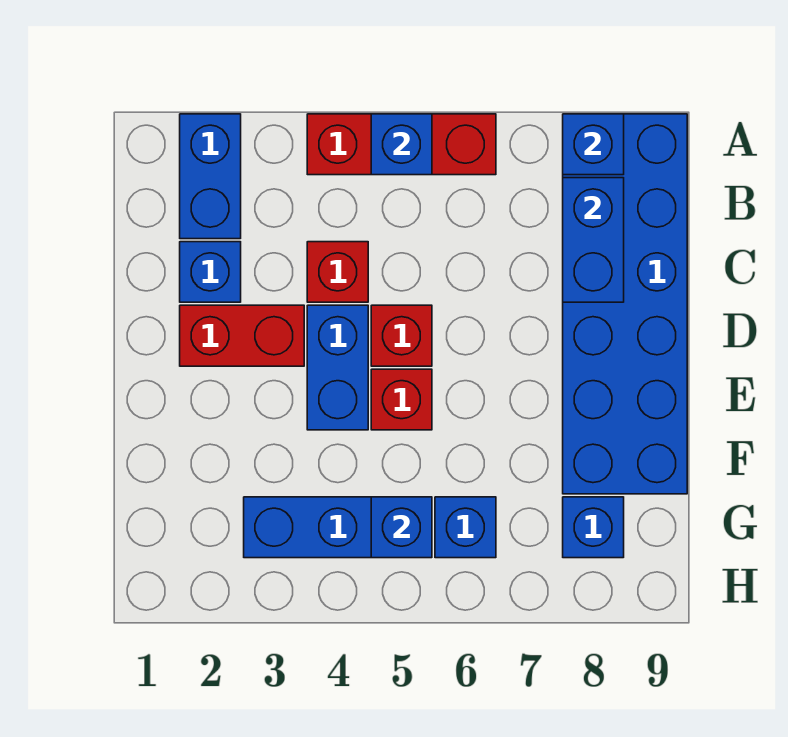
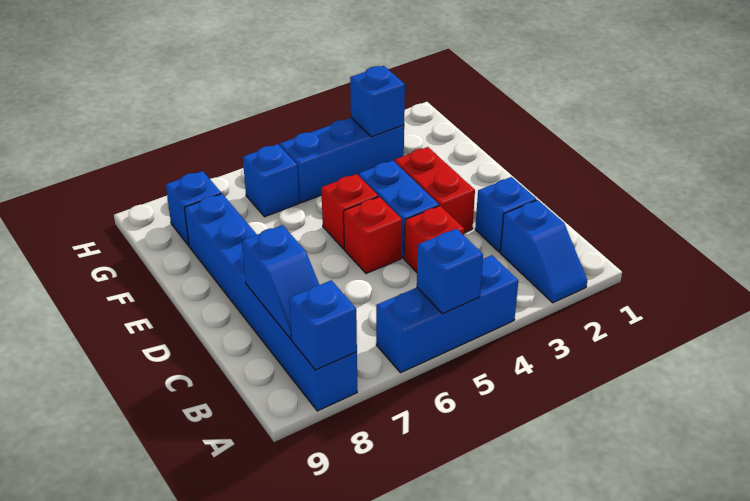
blue 1x2 brick [180,114,241,239] -> blue 1x2 slope [500,200,587,303]
red 1x3 brick [307,114,496,175] -> blue 1x3 brick [376,255,518,373]
blue 2x6 brick [563,114,687,494] -> blue 1x6 brick [184,194,357,411]
blue 1x2 brick [563,178,624,302] -> blue 1x2 slope [242,225,319,339]
red 1x2 brick [180,305,304,366] -> red 1x2 brick turned to [394,147,475,233]
blue 1x1 brick [371,497,432,558] -> blue 1x1 brick moved to [350,66,405,137]

